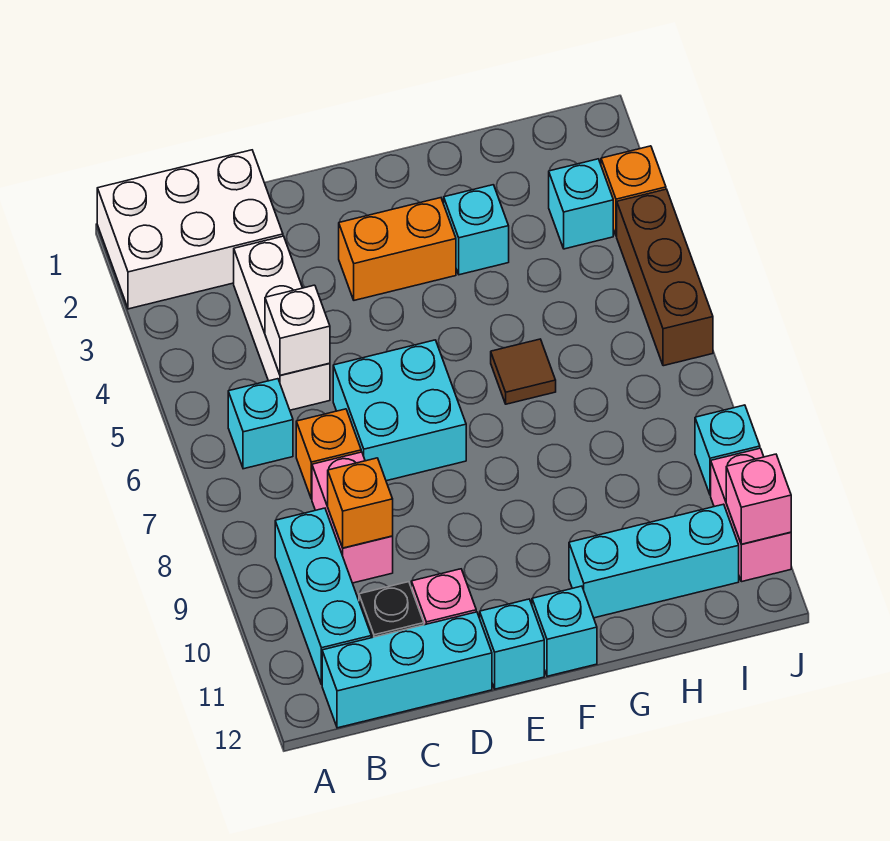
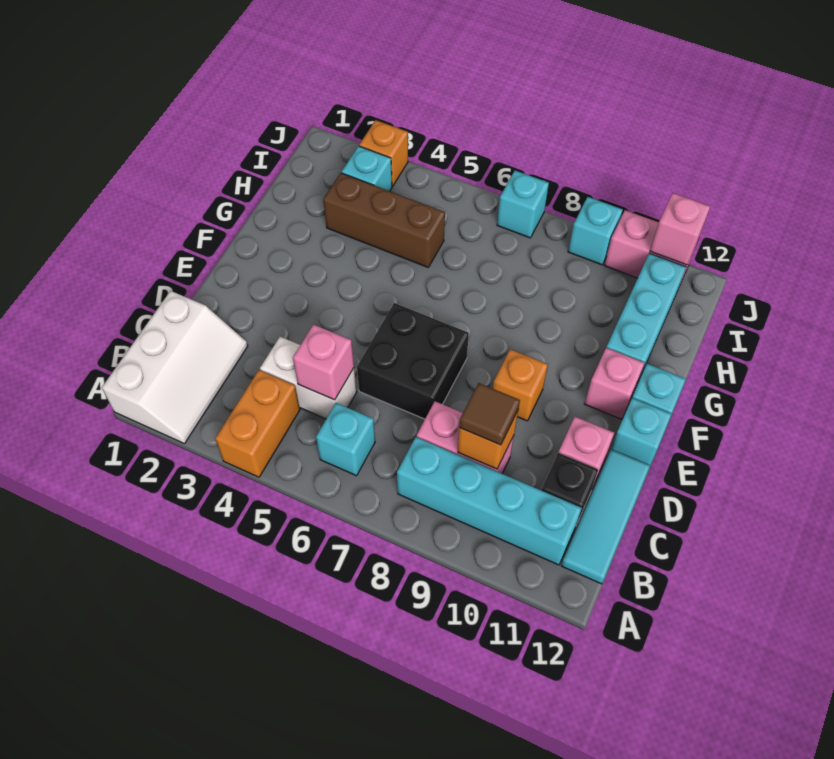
white 2x3 brick [97,150,283,309] -> white 2x3 slope [102,291,248,444]
cyan 1x3 brick [275,508,371,684] -> cyan 1x4 brick [397,437,582,565]
cyan 1x3 brick [322,612,492,728] -> cyan 1x3 tile [561,449,650,584]
white 1x3 brick [234,236,330,410] -> white 1x2 brick [260,337,357,419]
white 1x1 brick [265,285,330,375] -> pink 1x1 brick [293,325,354,400]
orange 1x1 brick [296,409,361,499] -> orange 1x1 brick moved to [493,349,548,421]
cyan 2x2 brick [333,340,466,481] -> black 2x2 brick [357,303,469,419]
orange 1x2 brick [339,198,456,300] -> orange 1x2 brick moved to [215,370,300,477]
none -> pink 1x1 brick [585,348,644,419]
cyan 1x1 brick [444,185,509,275] -> cyan 1x1 brick moved to [497,171,549,238]
brown 1x1 tile [491,339,556,404] -> brown 1x1 tile moved to [459,383,520,445]
brown 1x3 brick [617,189,713,366] -> brown 1x3 brick moved to [323,173,445,267]

